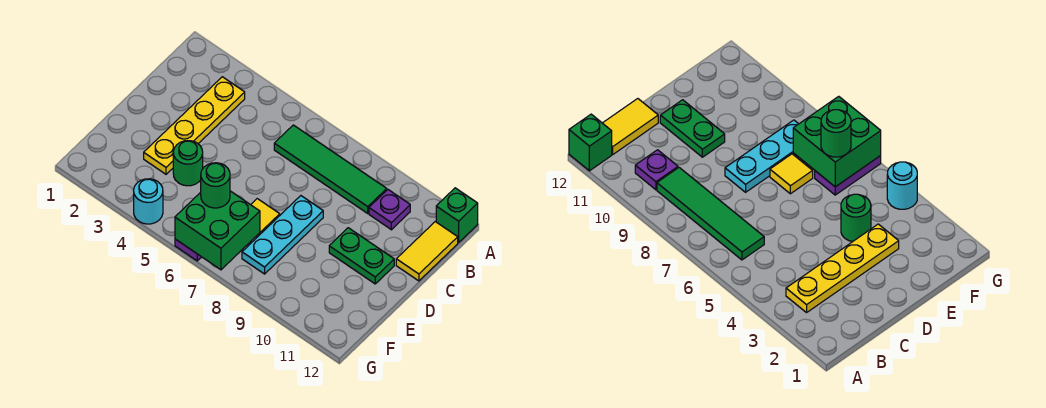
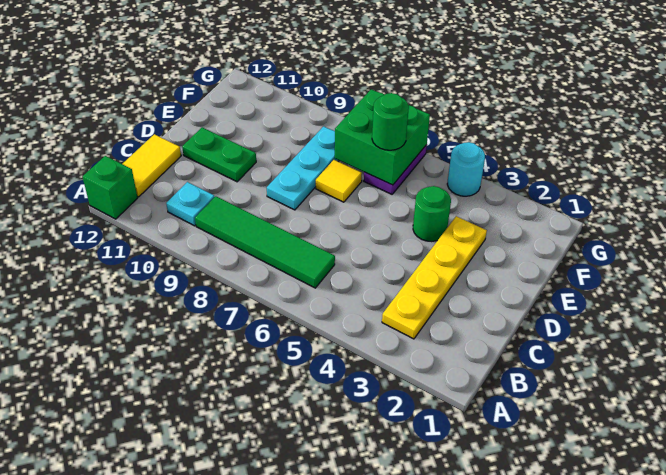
purple 1x1 plate [369,190,410,230] -> cyan 1x1 plate [166,182,214,226]

